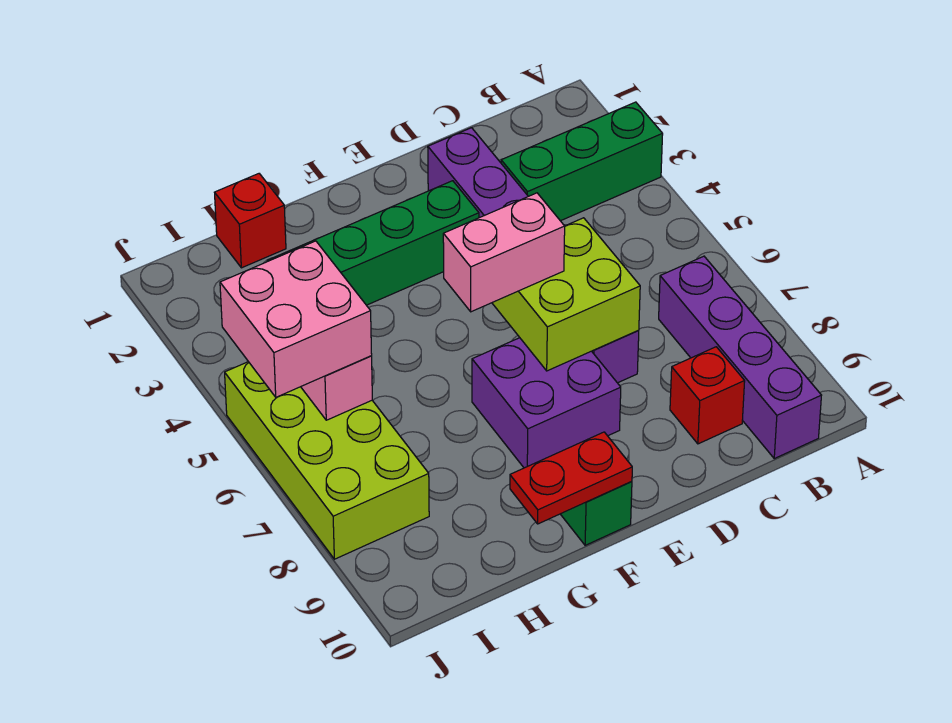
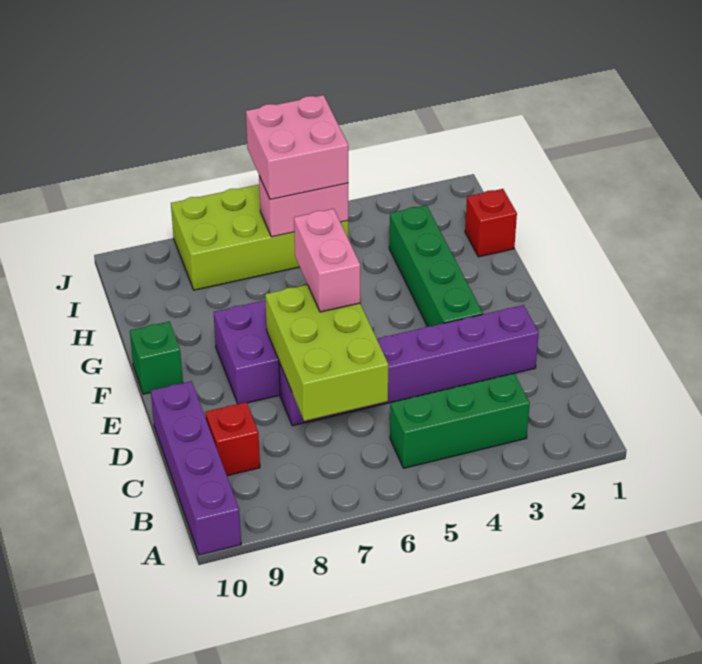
green 1x3 brick [501,102,663,221] -> green 1x3 brick turned to [390,374,530,468]
purple 1x4 brick [659,256,822,459] -> purple 1x4 brick turned to [151,381,241,555]
lime 2x2 brick [492,218,640,371] -> lime 2x3 brick [265,285,388,421]
red 1x2 plate [510,432,632,524] -> none

